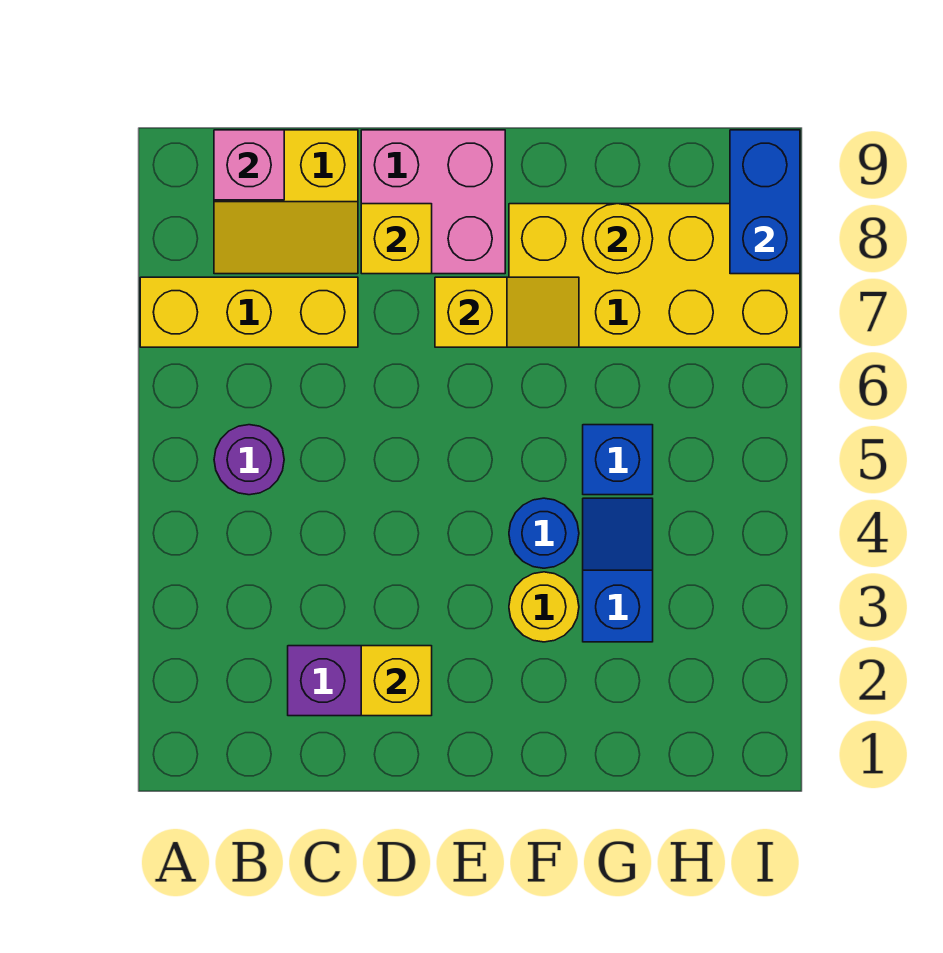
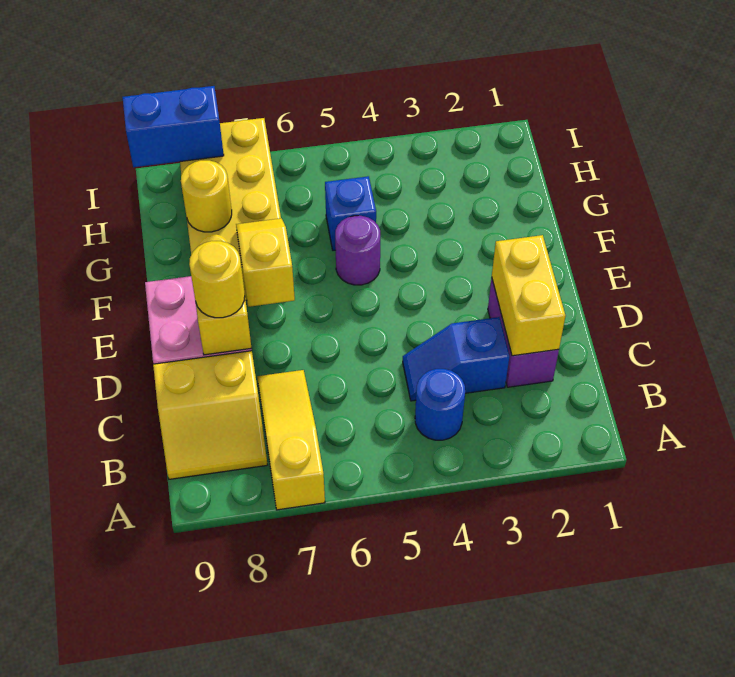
yellow 1x3 brick [140,277,358,347] -> yellow 1x3 slope [257,370,325,510]
purple 1x1 round brick [214,425,284,495] -> purple 1x1 round brick moved to [335,216,380,285]
yellow 2x2 slope [214,130,358,274] -> yellow 2x2 slope turned to [153,351,267,479]
pink 1x1 brick [214,130,284,200] -> none
yellow 1x1 brick [361,646,432,716] -> yellow 1x2 brick [492,235,565,356]
yellow 1x1 round brick [509,572,579,642] -> yellow 1x1 round brick moved to [189,241,245,318]
blue 1x1 round brick [509,498,579,568] -> blue 1x1 round brick moved to [415,369,465,440]
blue 1x2 slope [583,498,653,642] -> blue 1x2 slope moved to [403,317,509,401]

